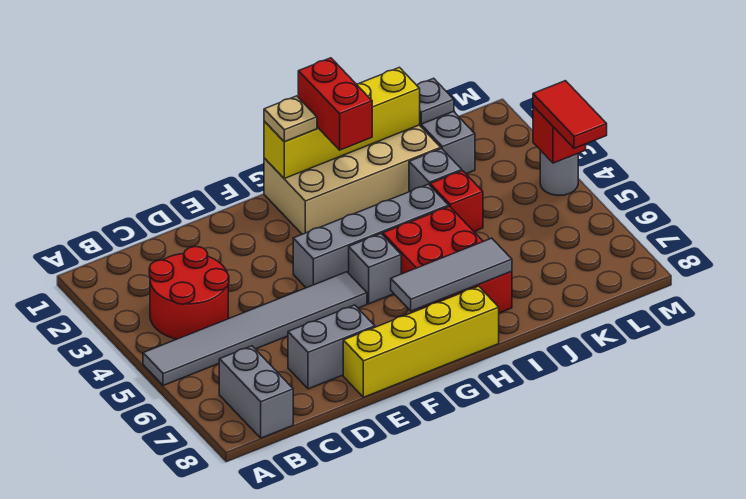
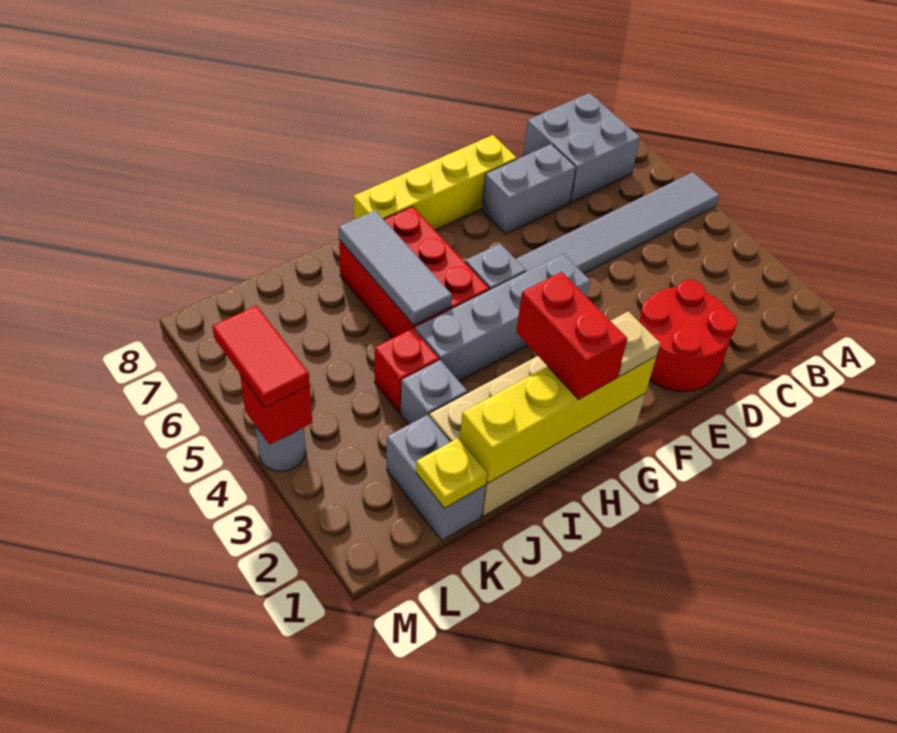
red 2x2 round brick [149,246,229,339] -> red 2x2 round brick moved to [640,280,737,391]
grey 1x2 brick [219,346,293,438] -> grey 2x2 brick [523,93,640,202]
grey 1x3 tile [391,238,512,311] -> grey 1x3 tile turned to [339,210,452,325]
grey 1x1 plate [417,78,454,124] -> yellow 1x1 plate [416,438,487,508]

